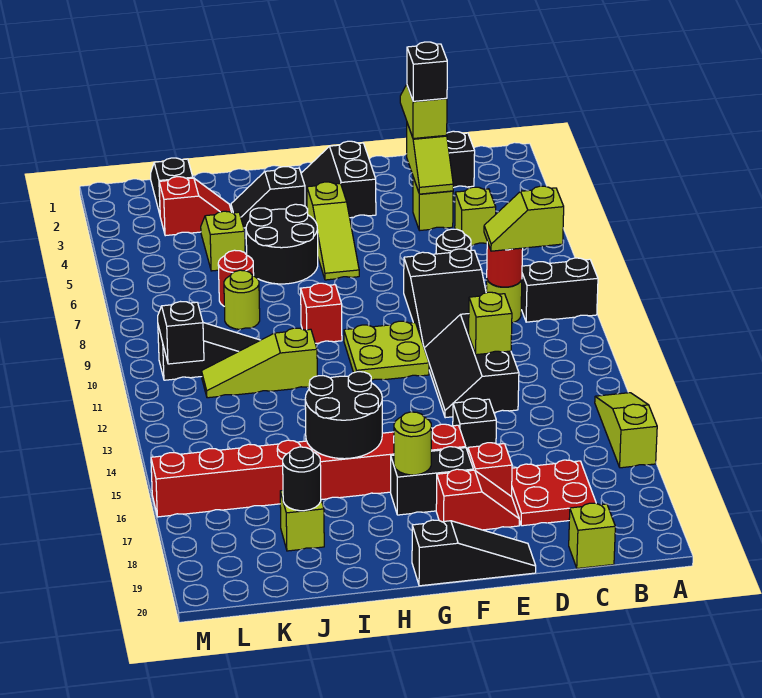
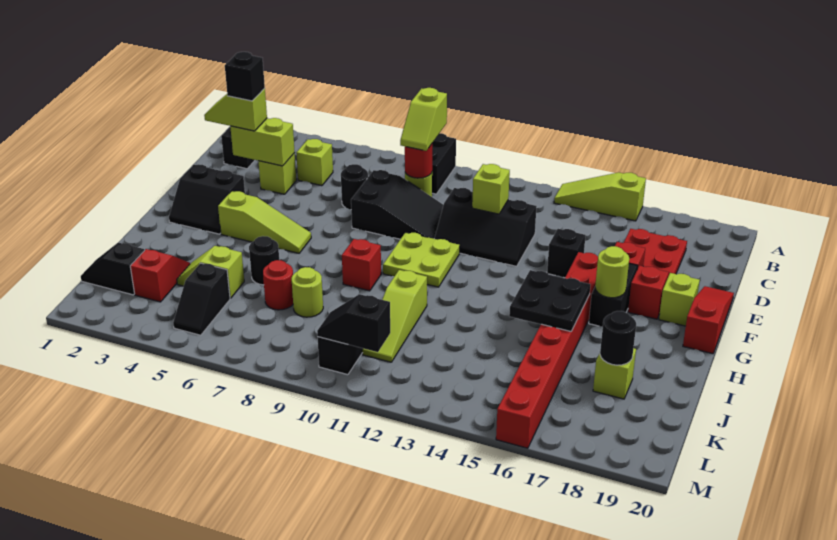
lime 1x1 brick [569,503,615,569] -> lime 1x1 brick moved to [659,273,700,326]
lime 1x2 slope [407,123,453,194] -> lime 1x2 brick [230,118,295,166]
black 1x3 slope [412,520,536,586] -> red 1x3 slope [683,286,734,354]
black 1x2 slope [231,167,305,228] -> black 1x2 slope moved to [173,263,230,335]
black 2x2 round brick [246,204,318,284] -> black 1x1 round brick [249,236,279,285]
black 2x2 round brick [305,372,382,459] -> black 2x2 plate [509,270,590,331]

